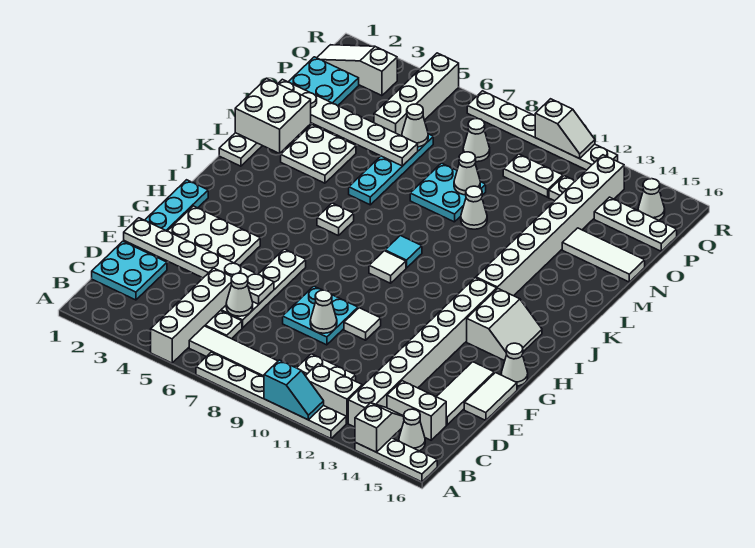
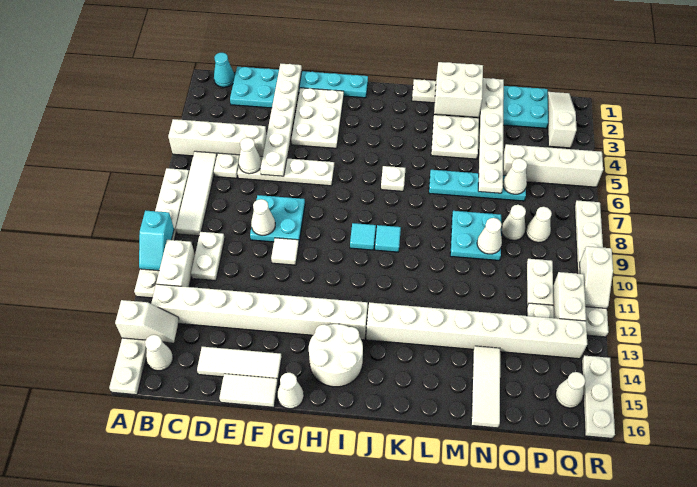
none -> cyan 1x1 cone [214,53,235,87]
white 1x2 brick [387,381,446,440] -> white 1x2 brick moved to [553,272,586,321]
white 2x2 slope [467,289,542,361] -> white 2x2 round brick [309,324,363,387]
white 1x1 tile [369,251,406,283] -> cyan 1x1 tile [350,223,376,250]
white 1x1 cone [461,186,487,229] -> white 1x1 cone moved to [501,205,526,240]
white 1x3 plate [594,197,677,251] -> white 1x3 plate moved to [582,356,615,438]

